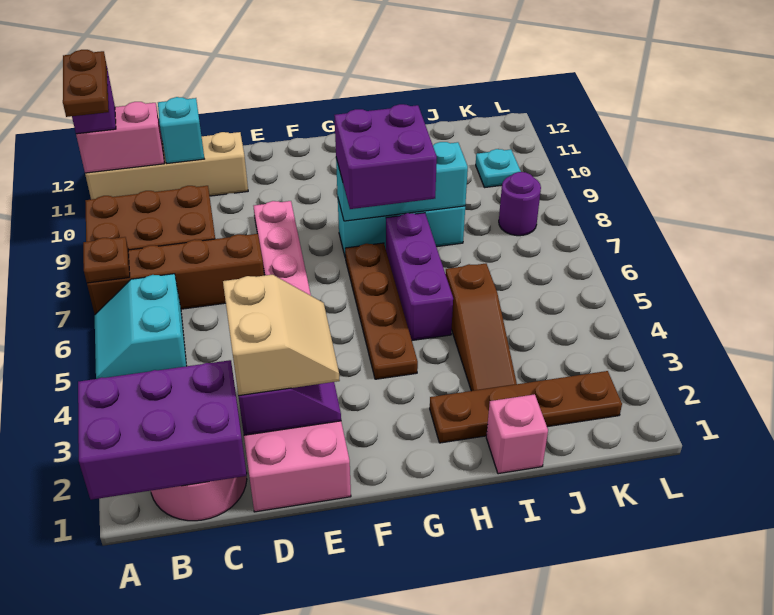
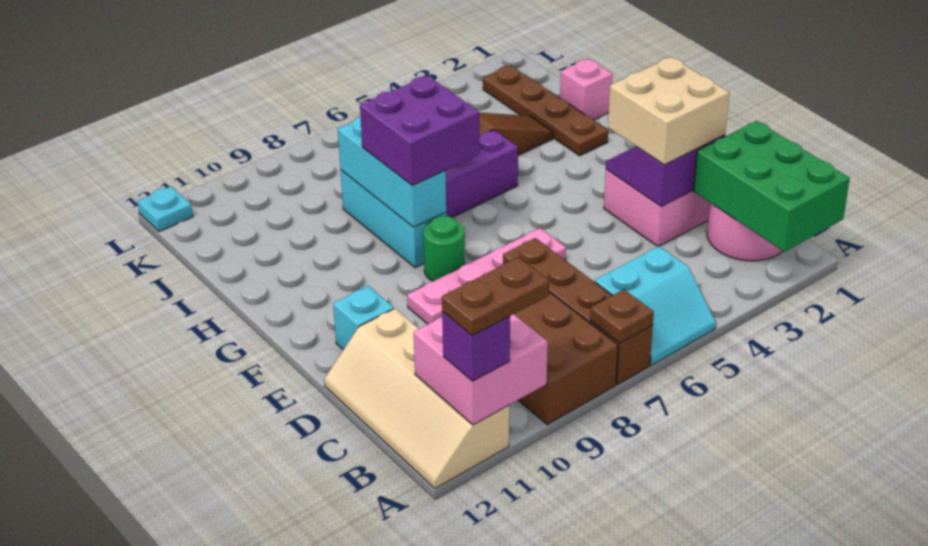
purple 2x3 brick [78,360,247,500] -> green 2x3 brick [694,121,850,252]
pink 1x2 brick [76,102,164,173] -> pink 2x2 brick [414,314,548,425]
cyan 1x1 brick [158,97,204,163] -> cyan 1x1 brick moved to [333,286,394,350]
tan 2x2 slope [223,275,340,396] -> tan 2x2 brick [608,57,729,165]
none -> green 1x1 round brick [423,216,465,281]
brown 1x4 plate [345,243,418,379] -> none
purple 1x1 round brick [499,172,541,236] -> none
cyan 1x1 plate [476,149,521,188] -> cyan 1x1 plate moved to [137,186,193,232]

